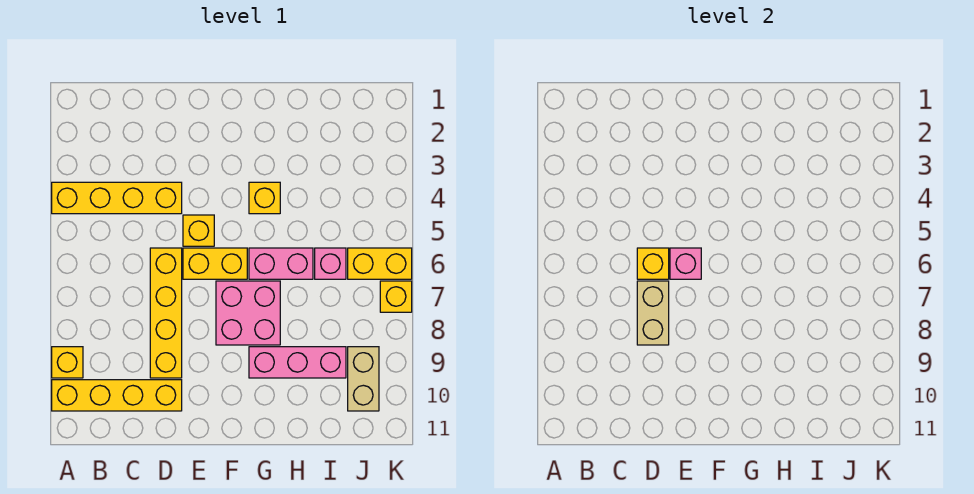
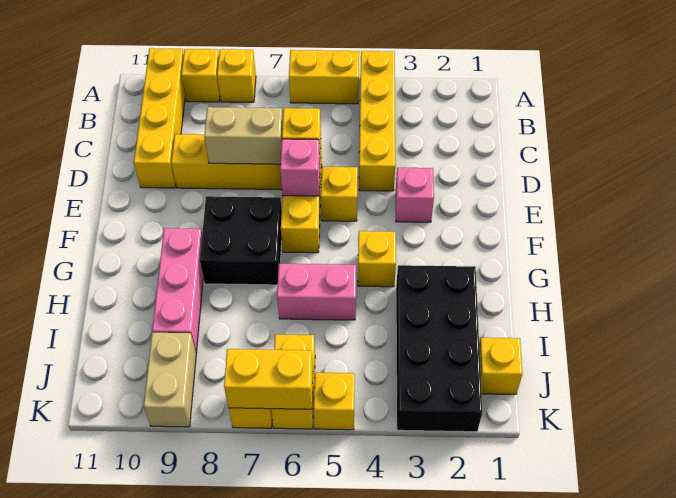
none -> yellow 1x2 brick [289,50,359,104]
none -> yellow 1x1 brick [217,49,256,102]
pink 2x2 brick [216,281,280,345] -> black 2x2 brick [200,196,282,285]
pink 1x2 brick [249,248,313,279] -> pink 1x2 brick turned to [277,264,356,320]
none -> black 2x4 brick [396,265,482,432]
pink 1x1 brick [315,248,346,279] -> pink 1x1 brick moved to [396,168,434,222]
none -> yellow 1x1 brick [479,338,523,394]
tan 1x2 brick [348,347,379,411] -> tan 1x2 brick turned to [144,333,196,427]
none -> yellow 1x1 brick [314,373,355,430]
none -> yellow 1x2 brick [224,349,313,409]

